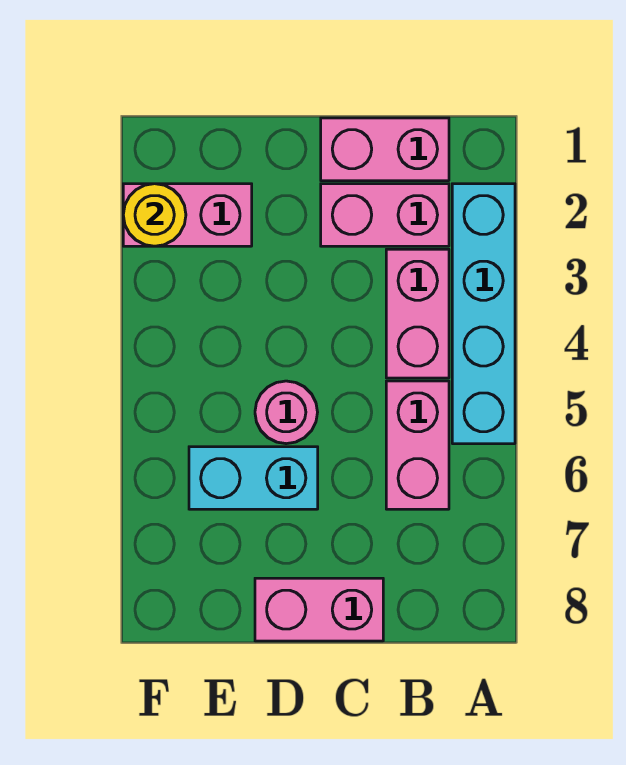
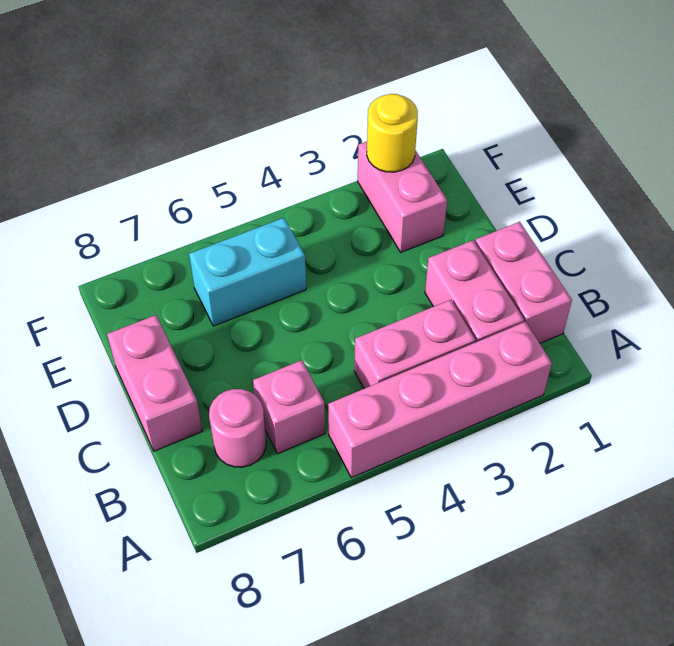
cyan 1x4 brick [452,184,515,444] -> pink 1x4 brick [328,322,552,478]
pink 1x2 brick [386,381,449,509] -> pink 1x1 brick [253,360,325,454]
pink 1x1 round brick [255,381,318,444] -> pink 1x1 round brick moved to [209,389,266,467]
cyan 1x2 brick [189,447,318,509] -> cyan 1x2 brick turned to [189,218,306,326]

